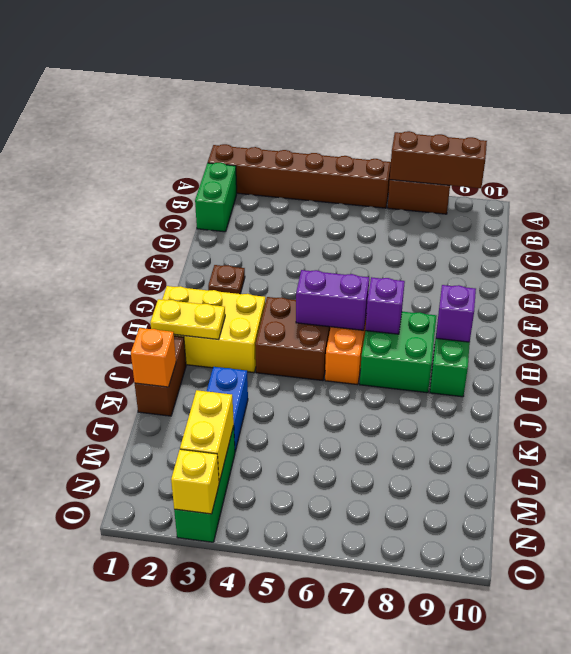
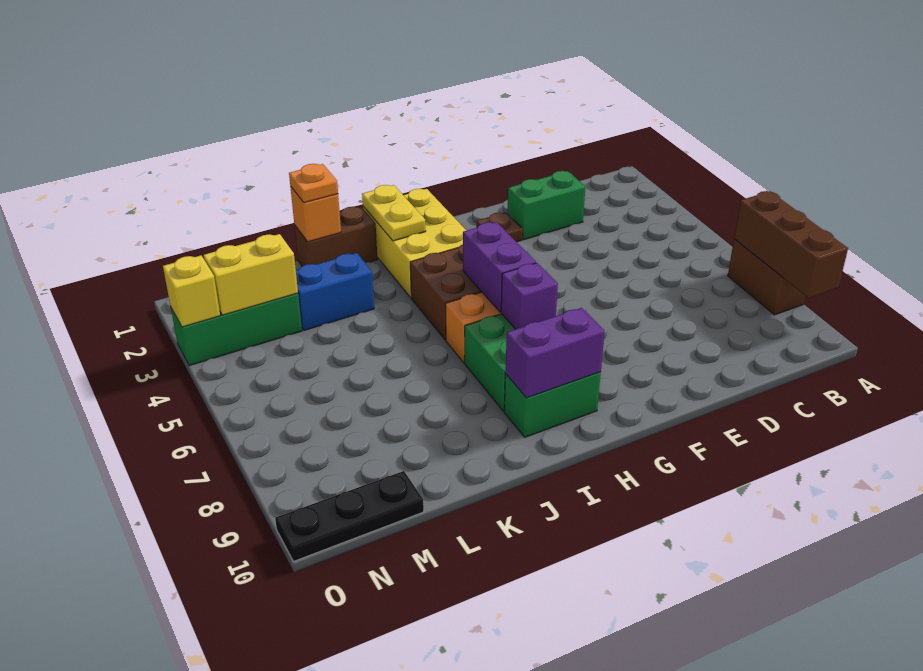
brown 1x6 brick [208,144,391,208] -> none
green 1x2 brick [195,163,237,232] -> green 1x2 brick moved to [507,171,585,240]
purple 1x1 brick [436,285,476,342] -> purple 1x2 brick [505,308,605,398]
none -> orange 1x1 plate [289,164,338,203]
none -> black 1x3 plate [275,471,424,561]

